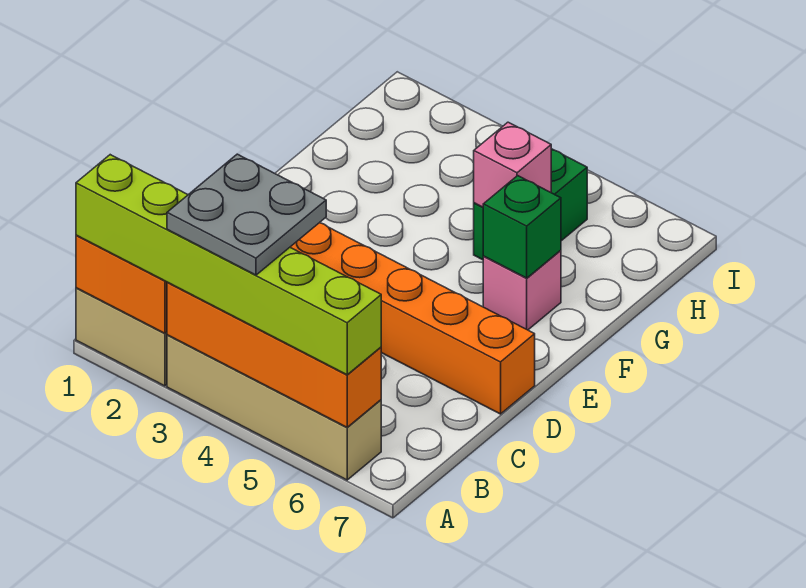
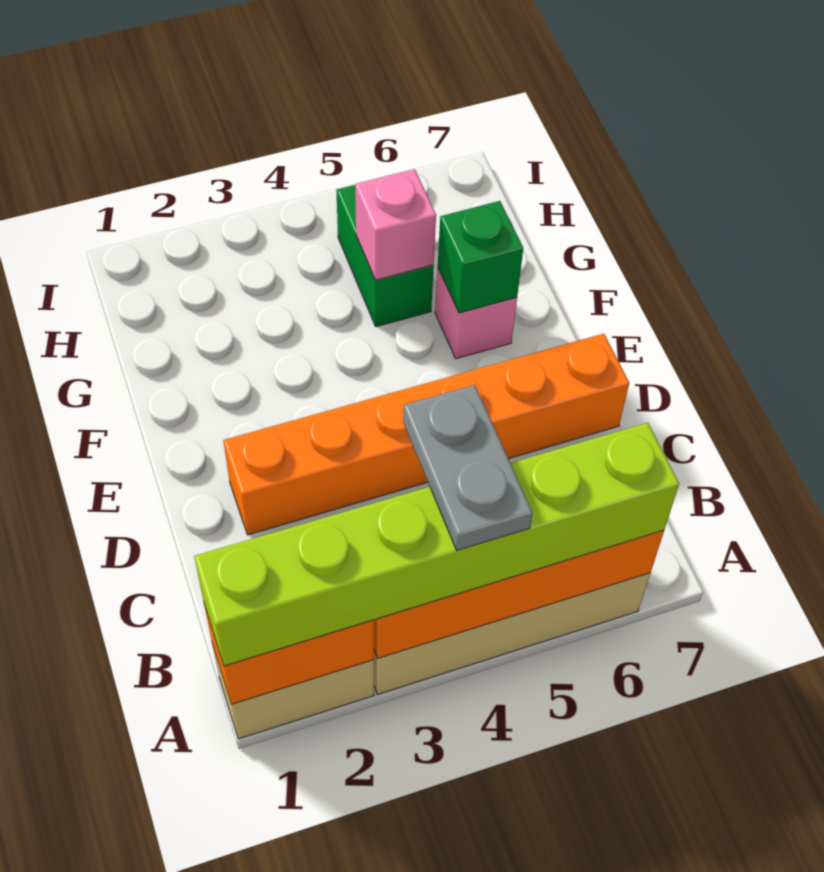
grey 2x2 plate [167,154,326,275] -> grey 1x2 plate [403,385,532,550]

